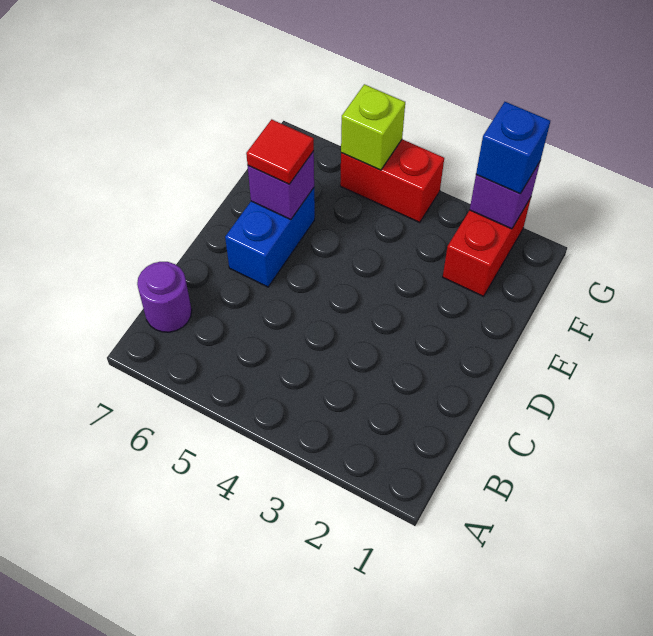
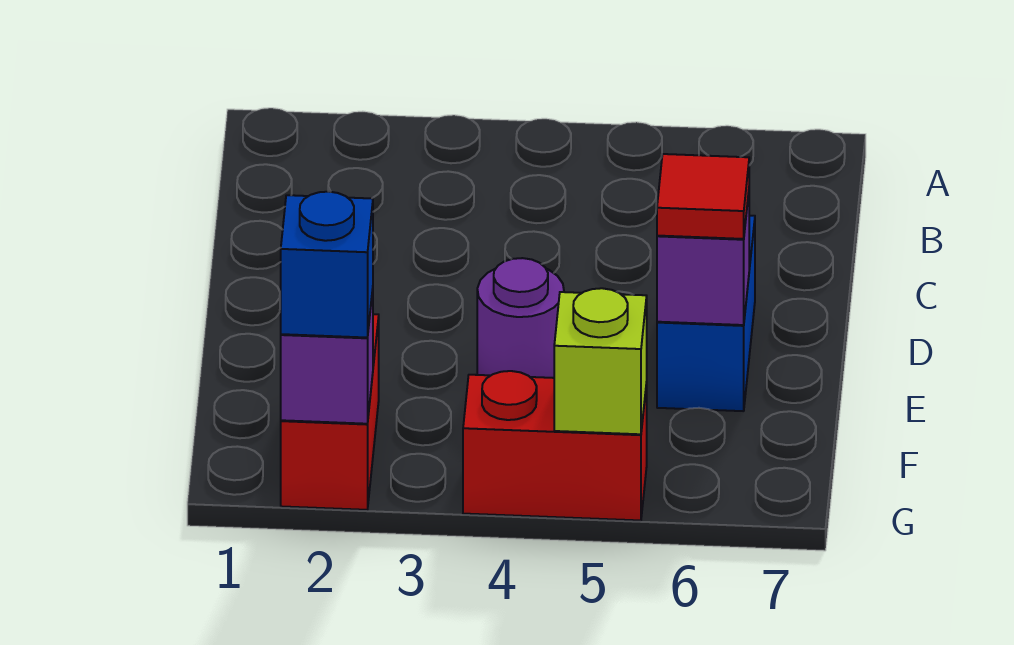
purple 1x1 round brick [137,262,192,332] -> purple 1x1 round brick moved to [477,258,564,378]

